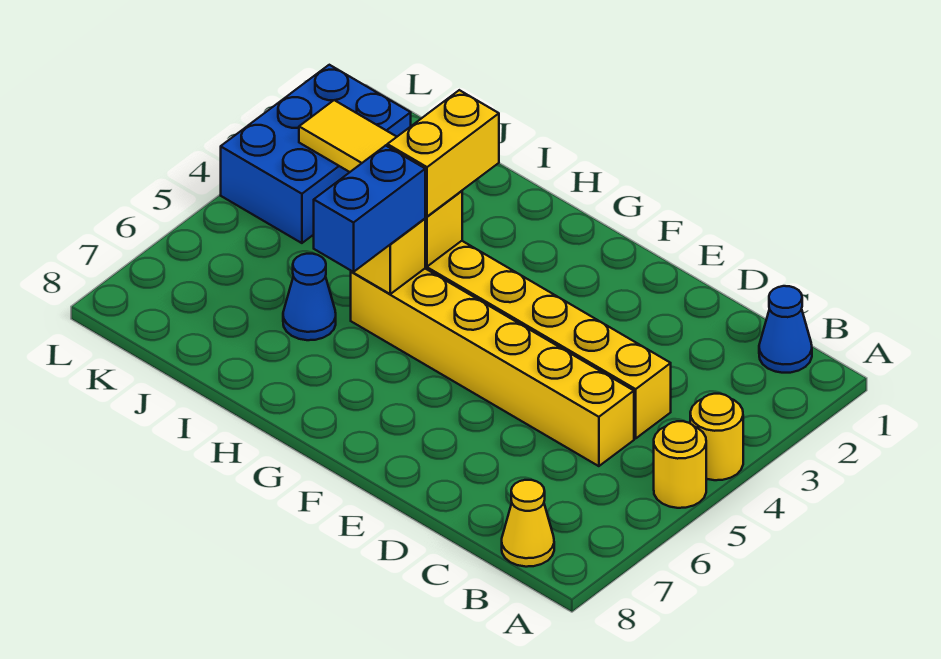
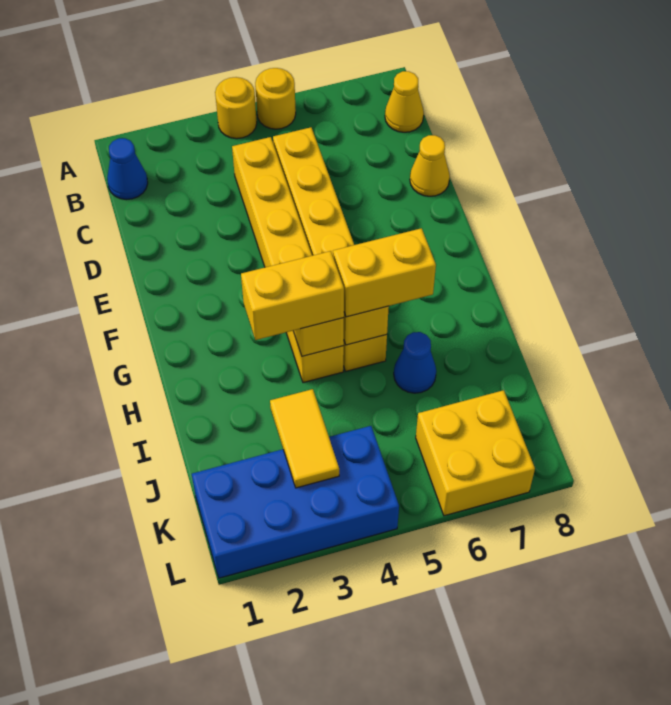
none -> yellow 1x1 cone [410,135,450,196]
blue 1x2 brick [314,145,425,272] -> yellow 1x2 brick [333,228,436,317]
blue 2x3 brick [221,65,411,243] -> blue 2x4 brick [192,426,399,578]
none -> yellow 2x2 brick [416,390,535,516]

